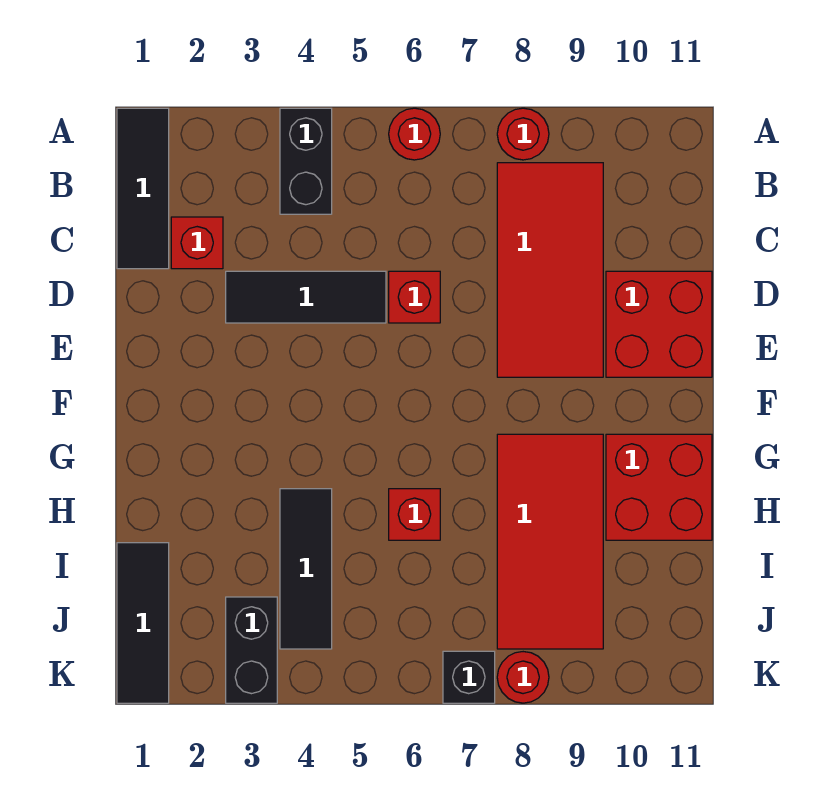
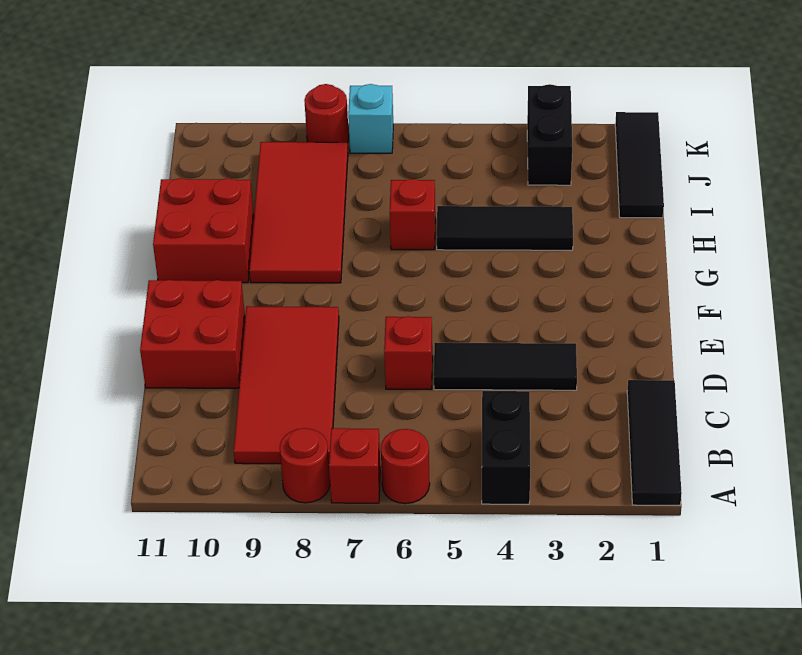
red 1x1 brick [171,217,223,269] -> red 1x1 brick moved to [329,428,380,503]
black 1x3 tile [280,489,332,649] -> black 1x3 tile turned to [437,206,573,250]
black 1x1 brick [443,651,495,703] -> cyan 1x1 brick [348,84,393,153]

